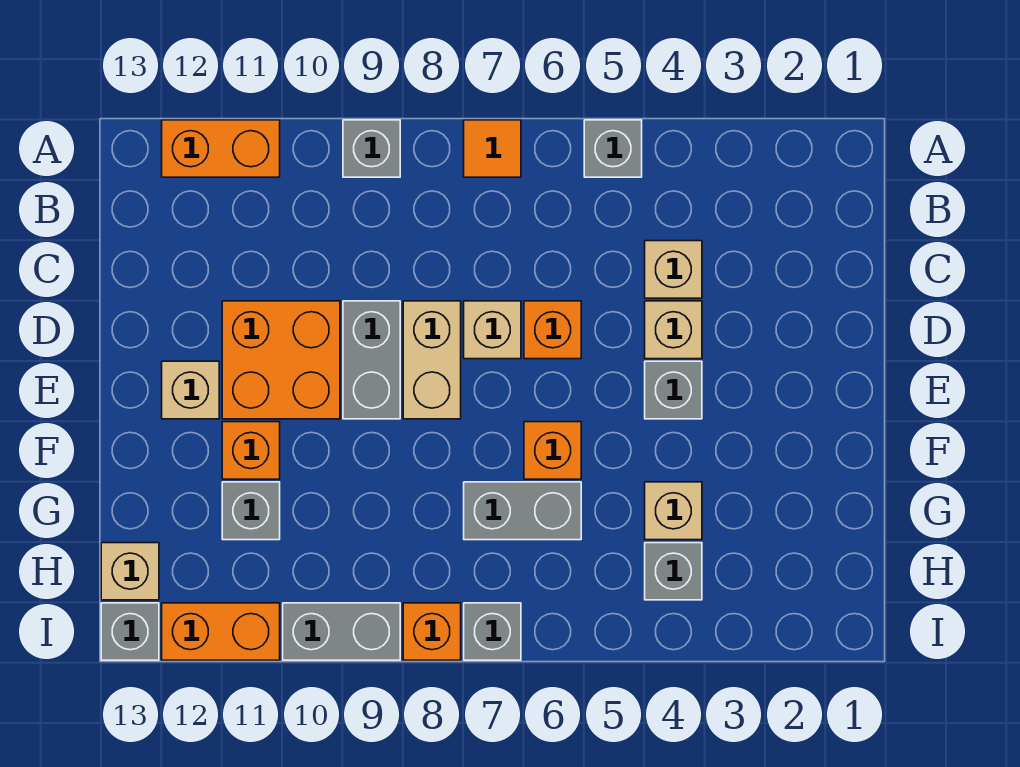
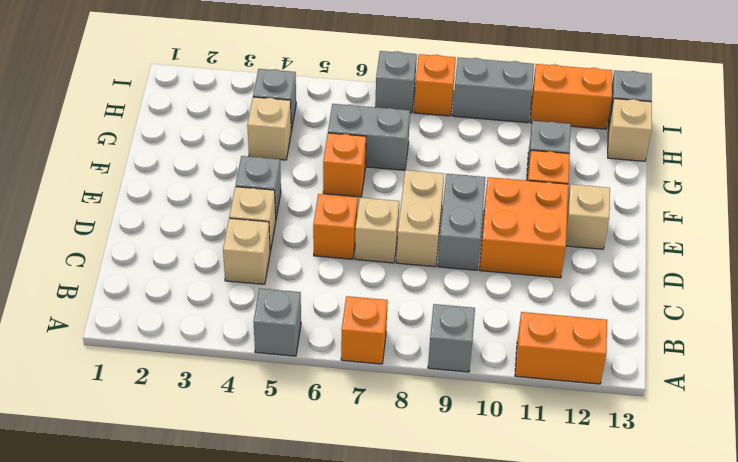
orange 1x1 tile [464,120,521,177] -> orange 1x1 brick [341,296,388,364]

